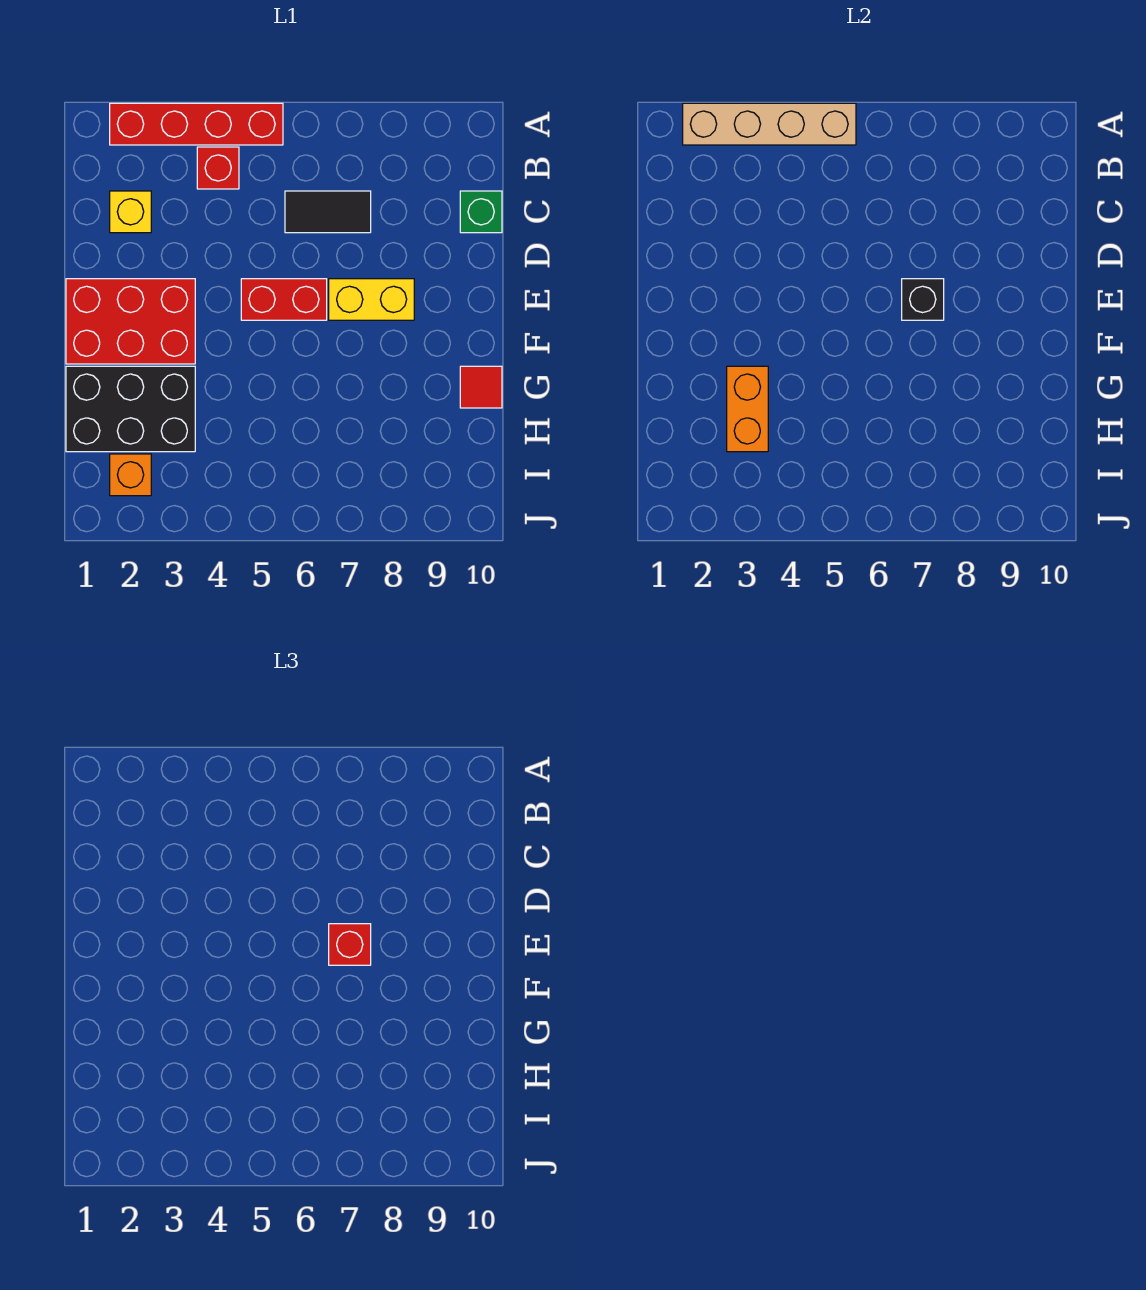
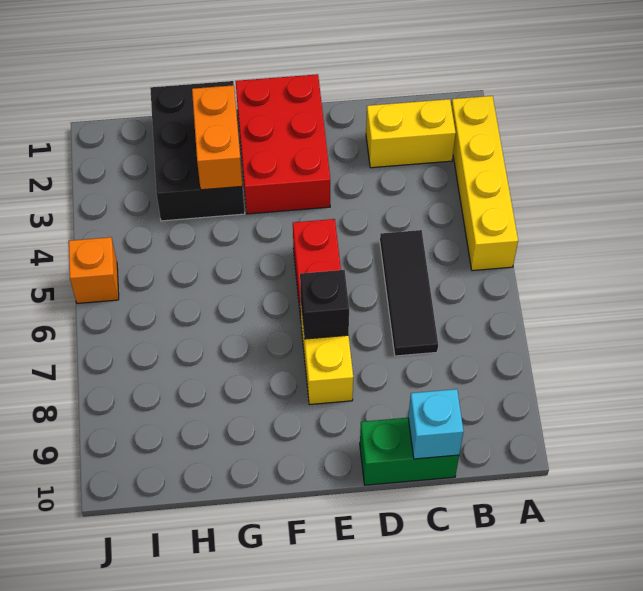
red 1x4 brick [110,103,283,145] -> yellow 1x4 brick [451,96,518,271]
tan 1x4 brick [683,103,856,145] -> none
red 1x1 brick [197,147,239,189] -> none
yellow 1x1 brick [110,191,151,233] -> yellow 1x2 brick [366,99,456,168]
black 1x2 tile [285,191,371,233] -> black 1x3 tile [380,230,438,356]
green 1x1 brick [460,191,502,233] -> green 1x2 brick [360,418,459,485]
none -> cyan 1x1 brick [408,389,464,459]
red 1x1 brick [329,924,371,965] -> none
orange 1x2 brick [727,366,768,452] -> orange 1x2 brick turned to [192,85,242,190]
red 1x1 tile [460,366,502,408] -> none
orange 1x1 brick [110,454,151,496] -> orange 1x1 brick moved to [69,237,119,303]

